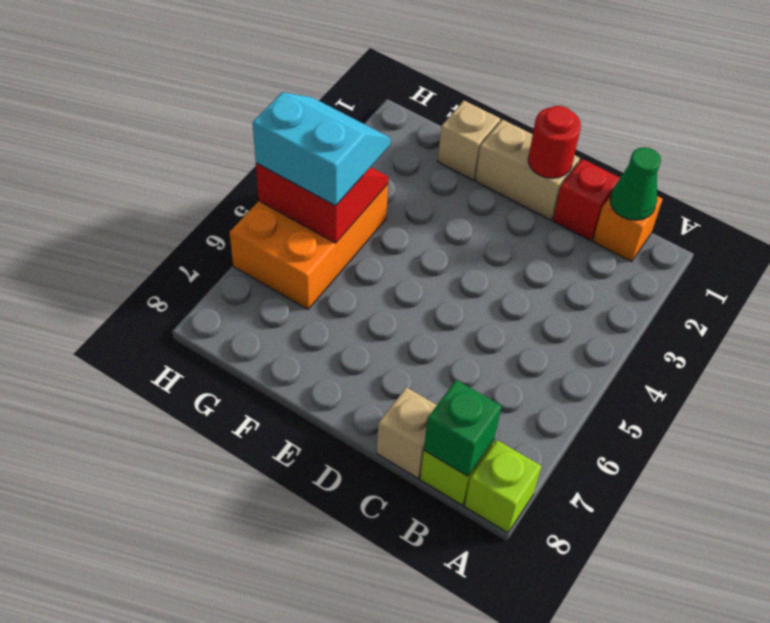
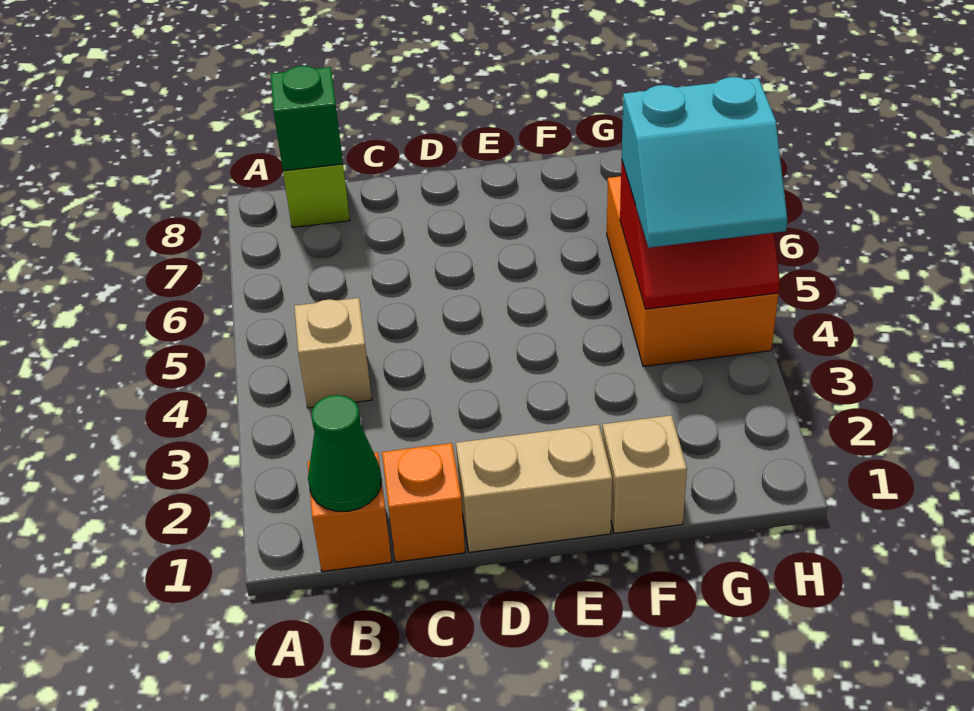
lime 1x1 brick [465,440,541,533] -> none
red 1x1 brick [553,159,620,241] -> orange 1x1 brick [382,443,465,562]
tan 1x1 brick [377,387,437,478] -> tan 1x1 brick moved to [294,298,372,408]
red 1x1 round brick [528,106,581,178] -> none

